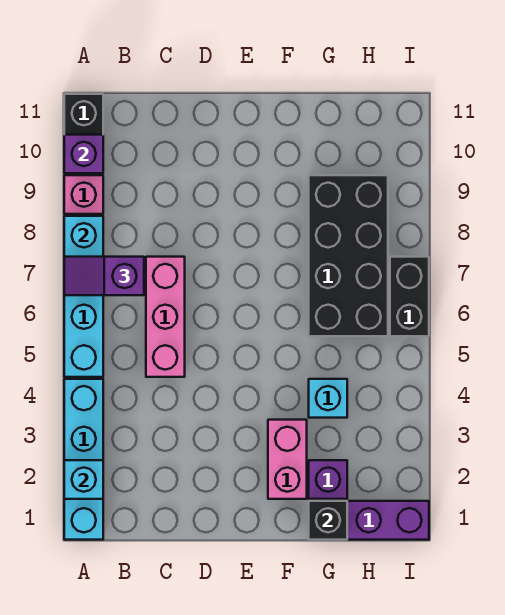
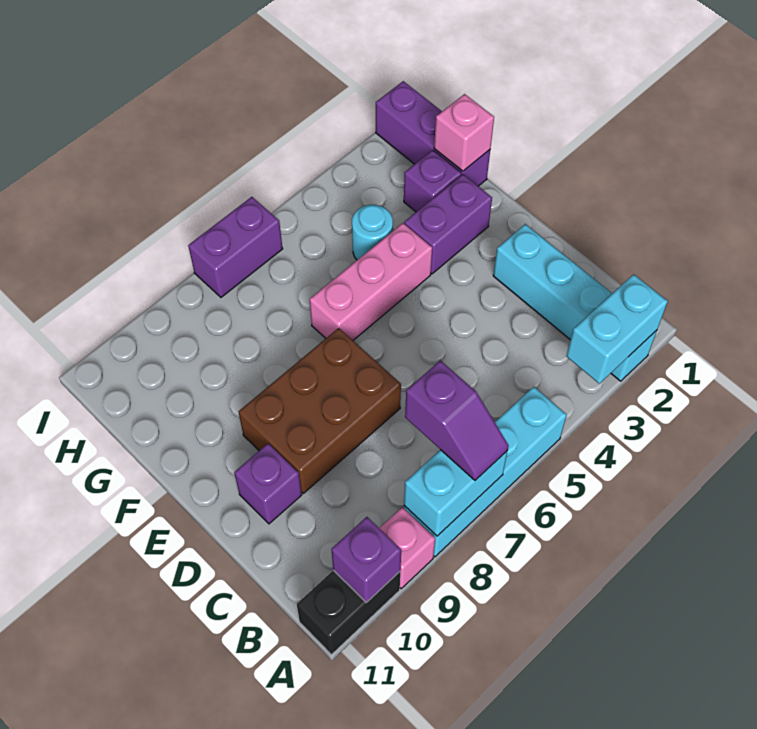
cyan 1x4 brick [64,379,103,540] -> cyan 1x4 brick turned to [493,224,657,381]
cyan 1x1 brick [64,460,103,499] -> cyan 1x2 brick [566,274,668,383]
pink 1x3 brick [146,257,185,377] -> pink 1x3 brick moved to [309,223,432,340]
none -> brown 2x3 brick [238,328,401,493]
none -> purple 1x1 brick [234,444,302,524]
pink 1x2 brick [268,420,307,499] -> purple 1x2 brick [404,174,492,274]
black 1x1 brick [309,501,347,540] -> pink 1x1 brick [434,94,494,171]
cyan 1x1 brick [309,379,347,418] -> cyan 1x1 round brick [352,205,393,260]
black 2x4 brick [309,175,388,336] -> none
black 1x2 brick [390,257,429,336] -> purple 1x2 brick [188,197,283,297]

